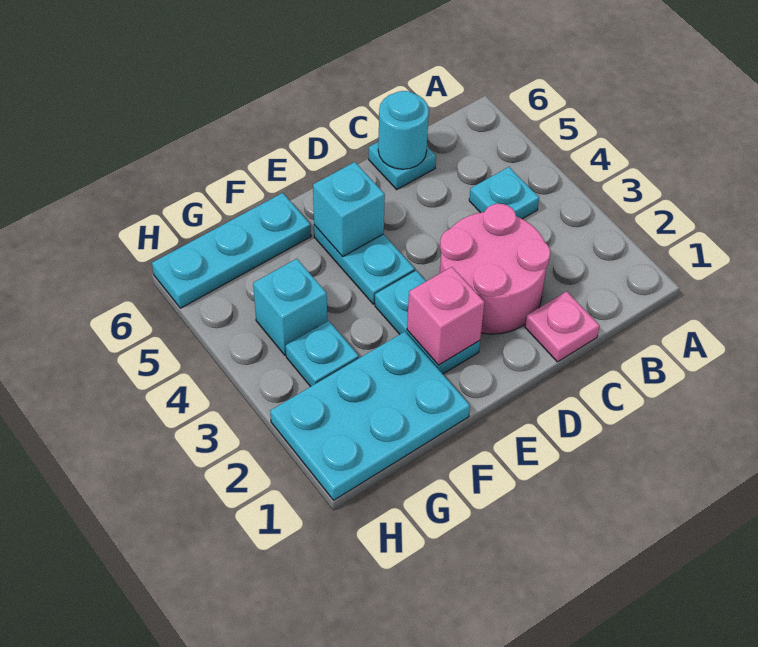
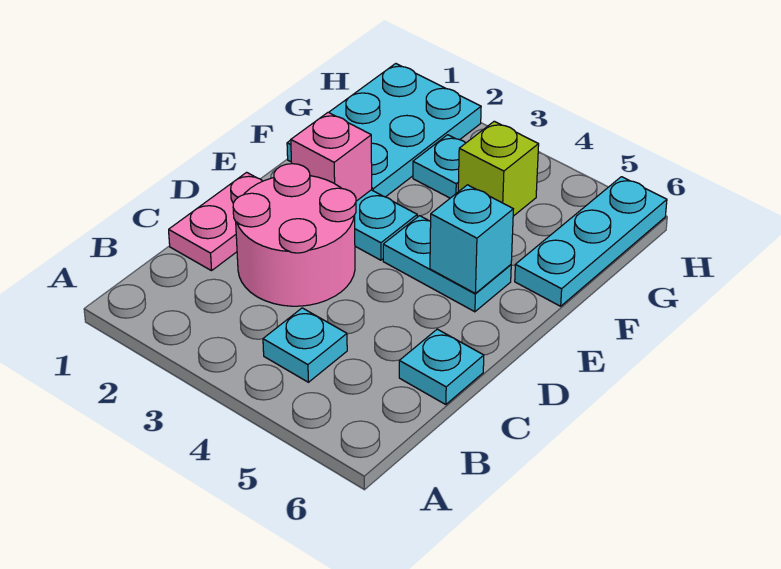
pink 1x1 plate [525,291,599,362] -> pink 1x2 plate [169,172,262,271]
cyan 1x1 round brick [378,91,429,169] -> none
cyan 1x1 brick [253,259,327,355] -> lime 1x1 brick [458,121,539,216]

